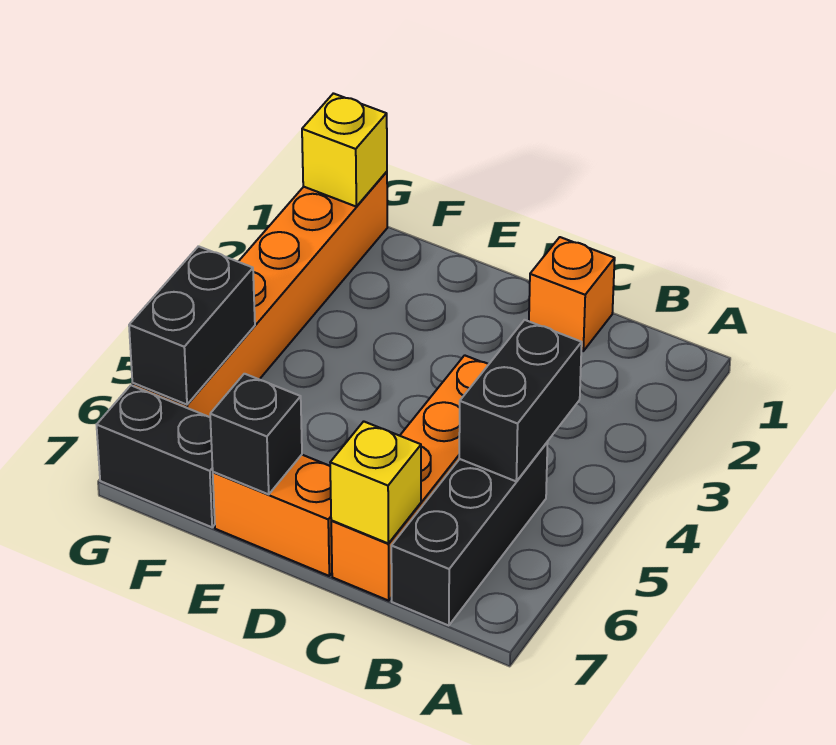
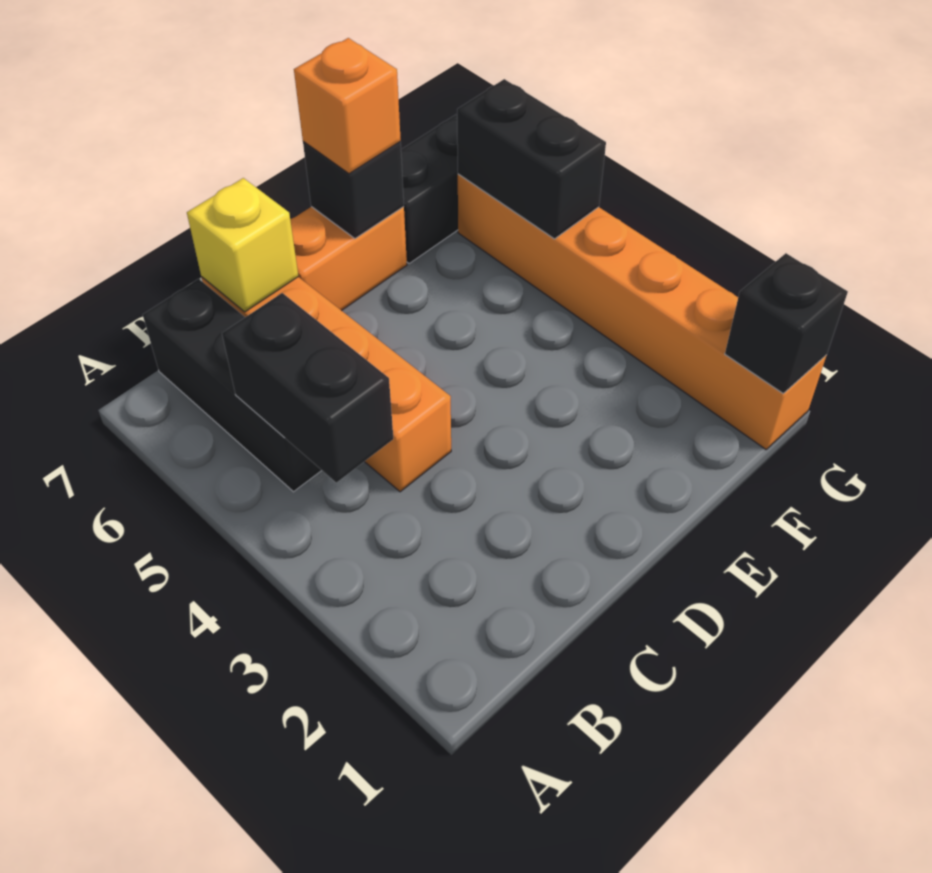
orange 1x1 brick [529,237,615,351] -> orange 1x1 brick moved to [294,38,401,174]
yellow 1x1 brick [302,93,387,206] -> black 1x1 brick [725,253,848,393]

